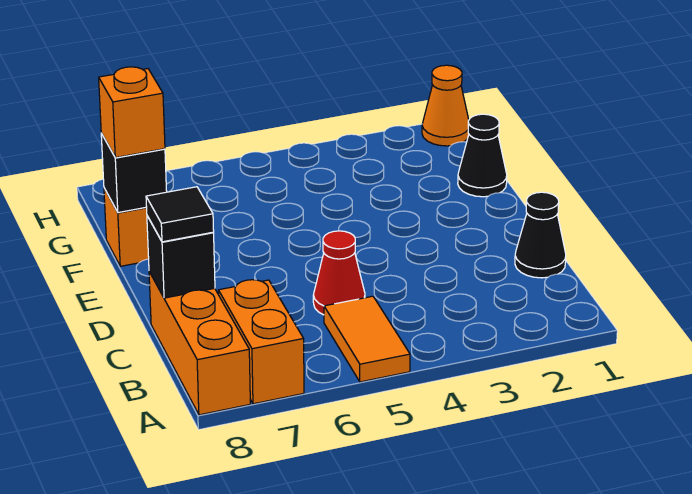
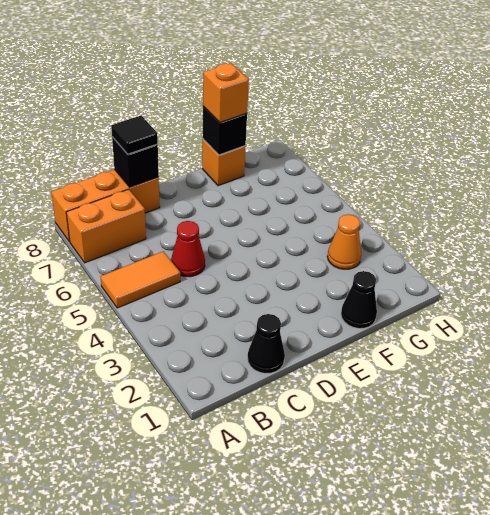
orange 1x1 cone [422,65,469,146] -> orange 1x1 cone moved to [327,214,361,269]

